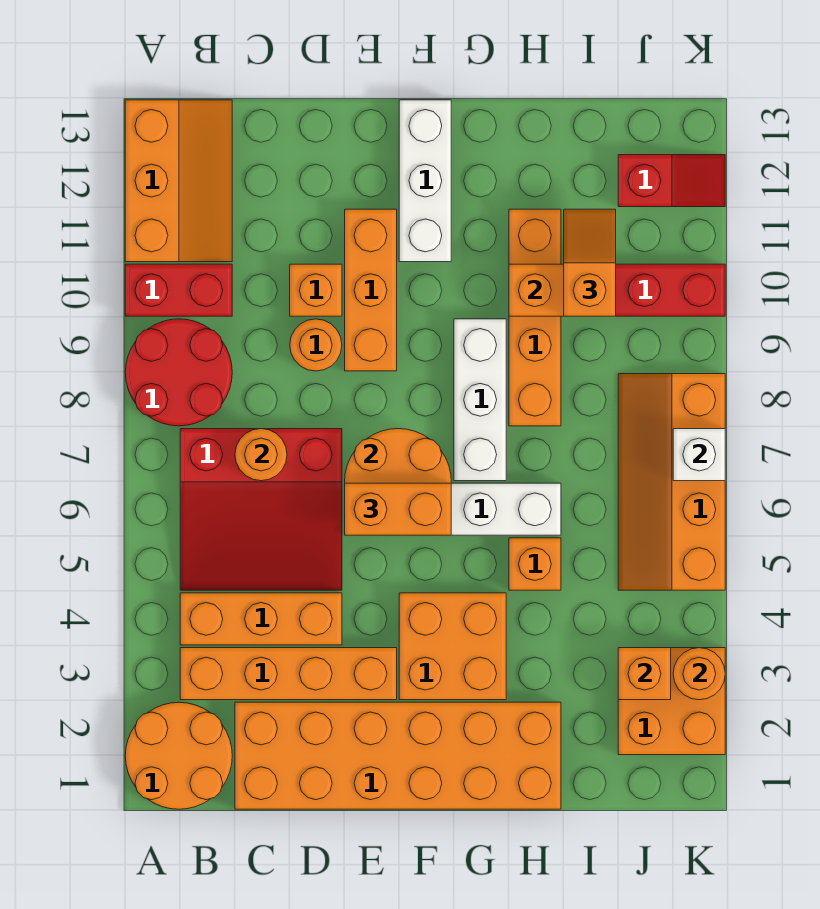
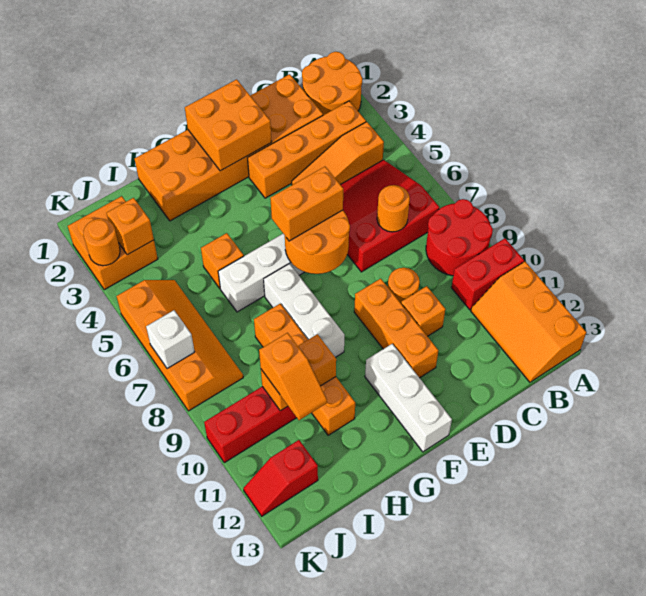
orange 1x3 brick [180,593,342,645] -> orange 1x3 slope [292,122,384,185]
orange 2x2 brick [399,593,506,700] -> orange 2x2 brick moved to [185,79,272,171]

